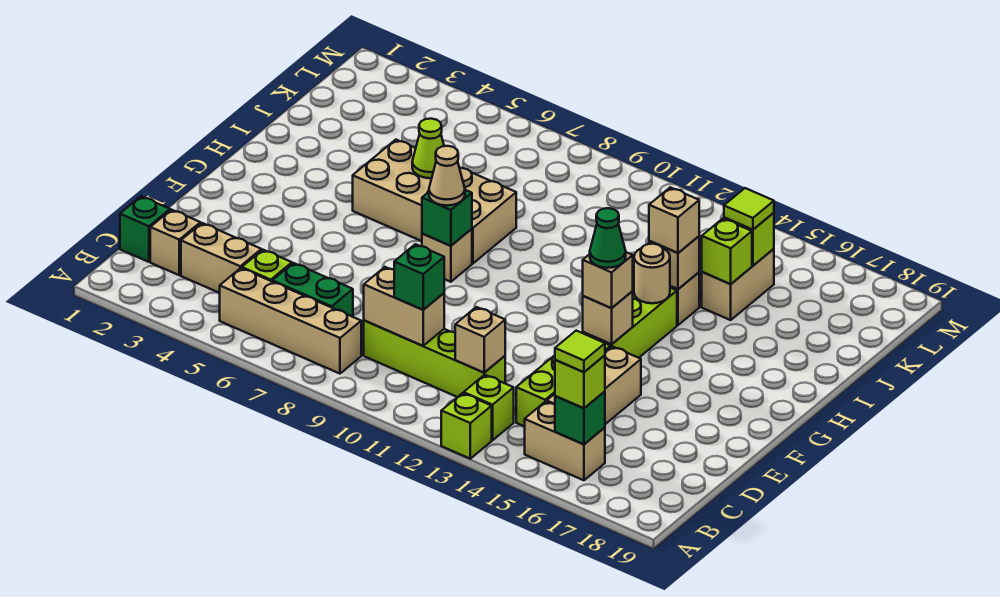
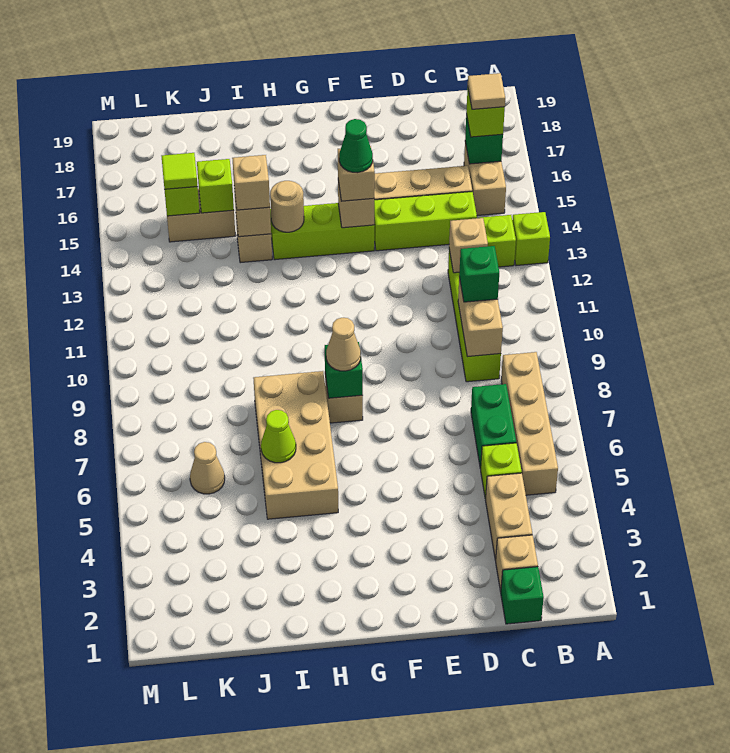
lime 1x1 tile [555,331,605,372] -> tan 1x1 tile [468,73,505,109]
none -> tan 1x1 cone [190,442,225,494]

